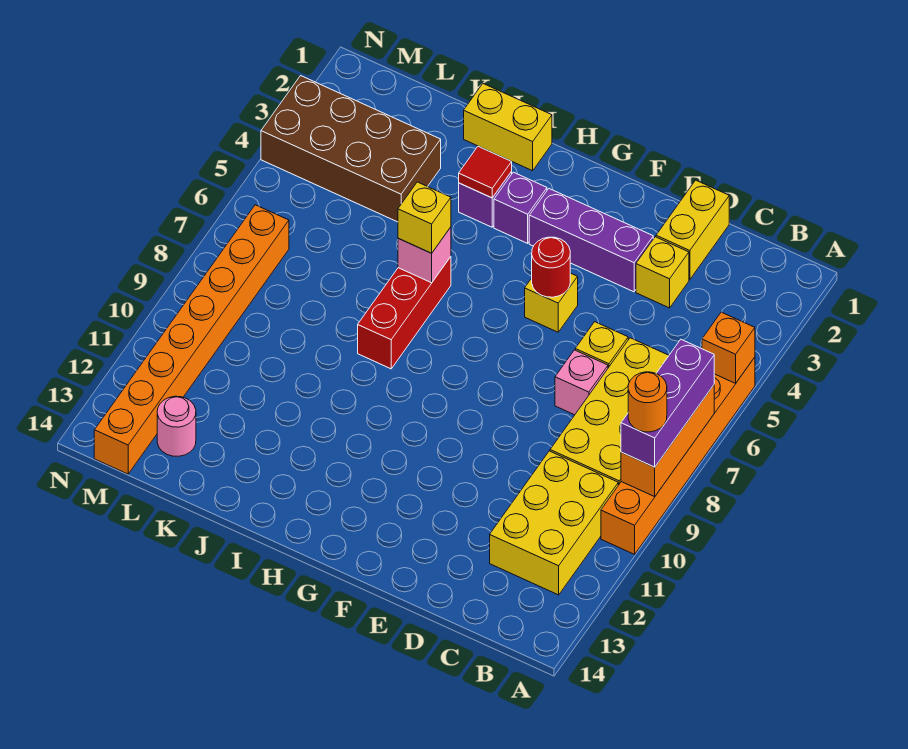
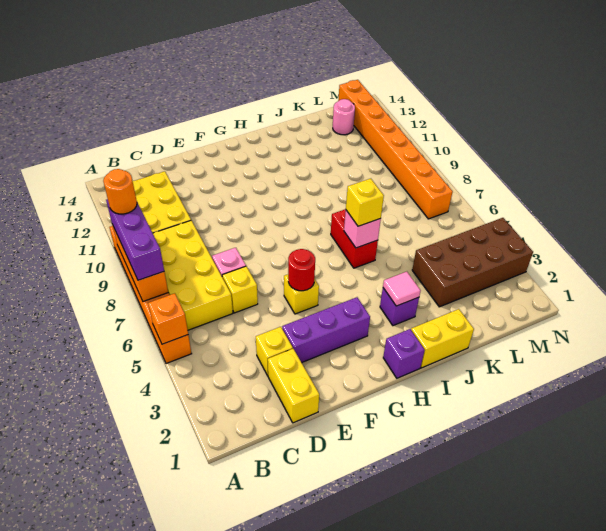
purple 1x1 brick [494,172,547,243] -> purple 1x1 brick moved to [383,329,425,378]
red 1x1 tile [459,146,512,198] -> pink 1x1 tile [383,272,421,306]
red 1x3 brick [358,257,451,369] -> red 1x2 brick [331,209,378,268]

